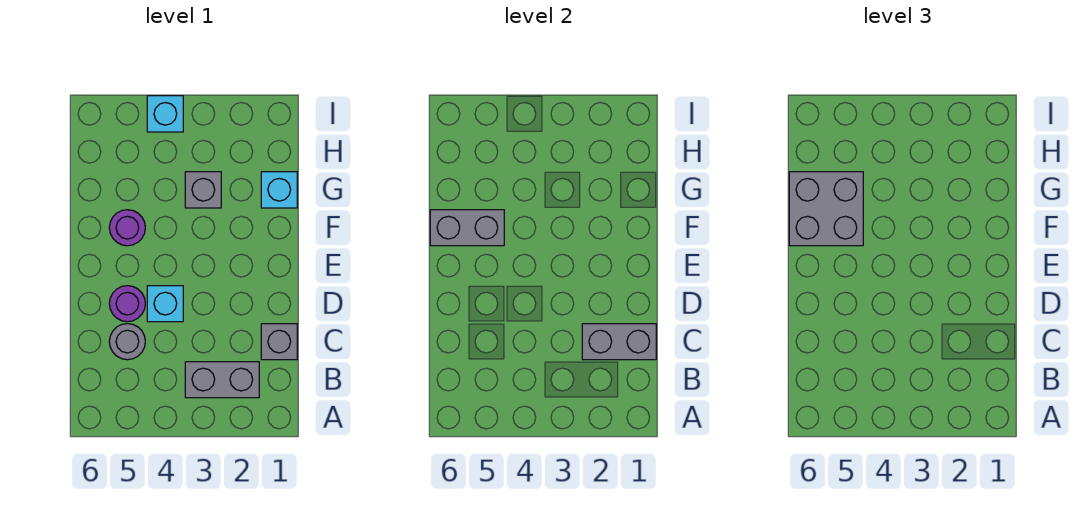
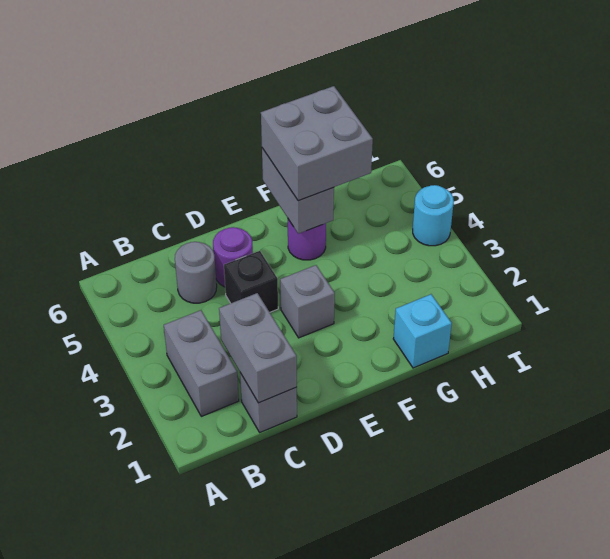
cyan 1x1 brick [147,286,183,322] -> black 1x1 brick [224,251,278,312]
grey 1x1 brick [185,172,221,208] -> grey 1x1 brick moved to [280,265,335,338]
cyan 1x1 brick [147,96,183,132] -> cyan 1x1 round brick [413,185,454,246]

